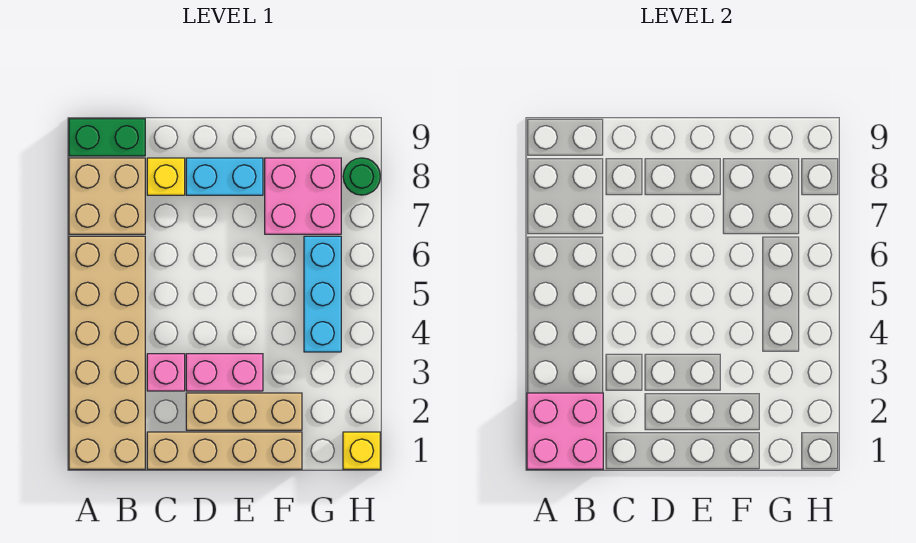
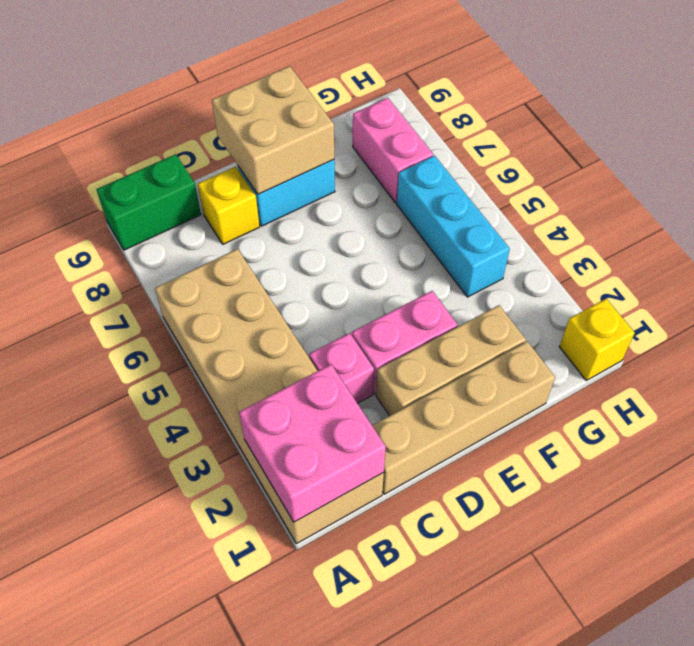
tan 2x2 brick [69,158,145,234] -> tan 2x2 brick moved to [212,66,334,194]
pink 2x2 brick [265,158,341,234] -> pink 1x2 brick [353,98,433,203]
green 1x1 round brick [343,158,380,195] -> none

